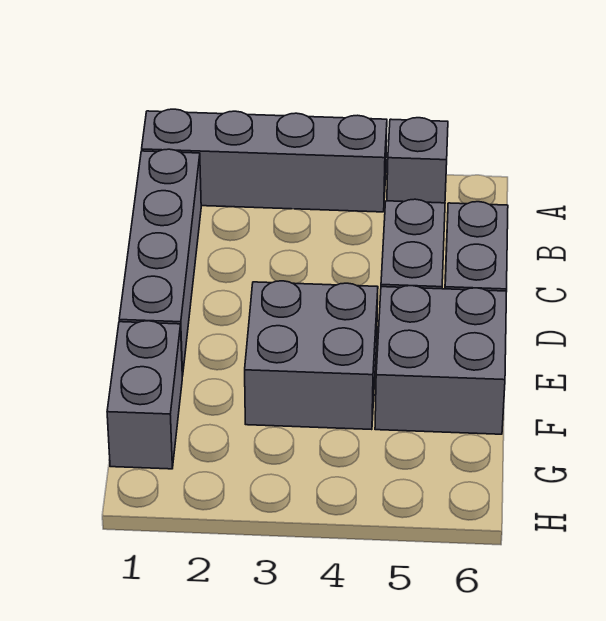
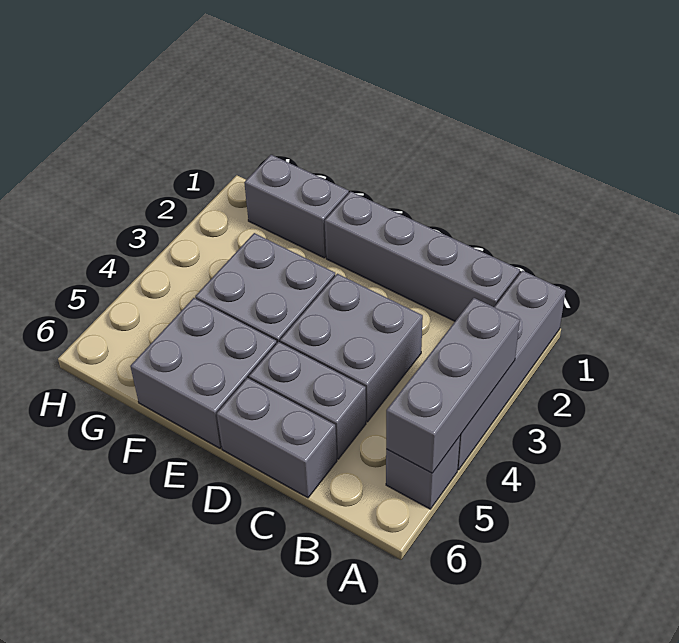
none -> grey 1x3 brick [386,298,520,473]
none -> grey 2x2 brick [280,274,423,422]

